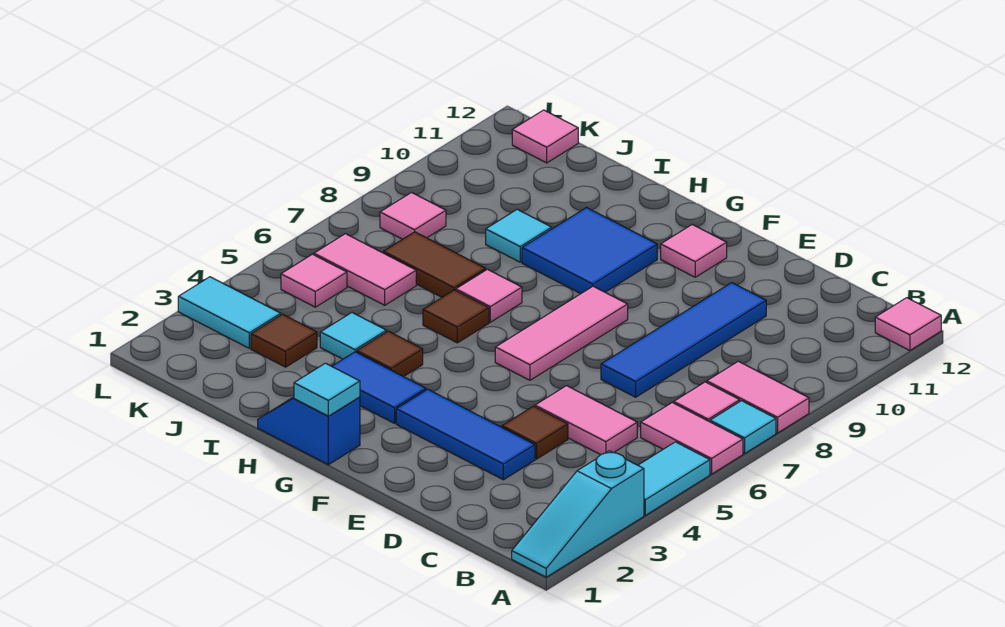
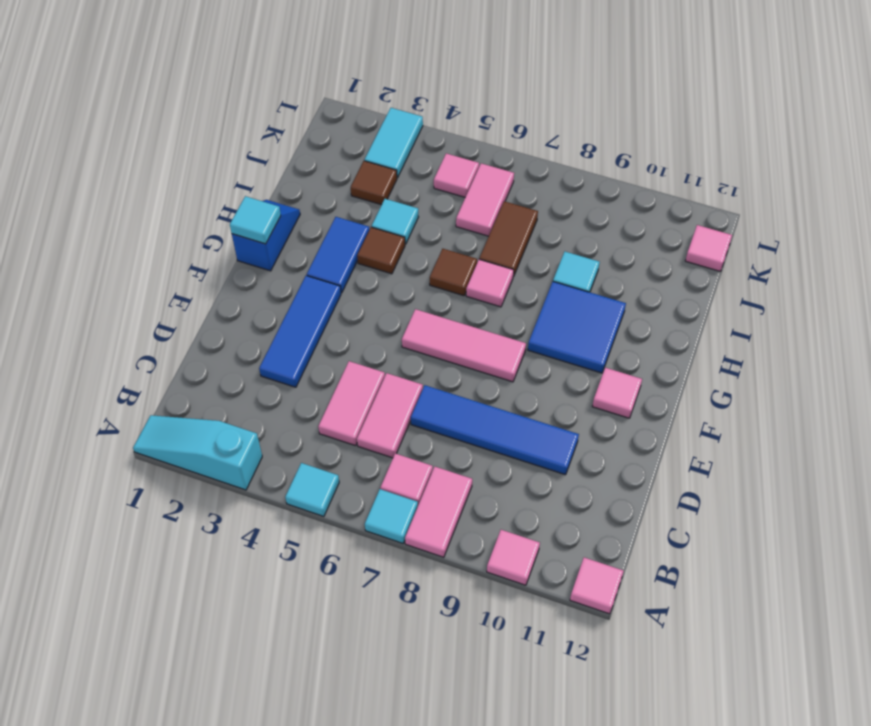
cyan 1x2 tile [638,442,710,515] -> cyan 1x1 tile [285,463,339,517]
pink 1x2 tile [641,403,743,474] -> pink 1x2 tile moved to [357,373,423,458]
brown 1x1 tile [502,406,568,459] -> none
pink 1x1 tile [380,193,446,239] -> pink 1x1 tile moved to [487,530,540,585]

